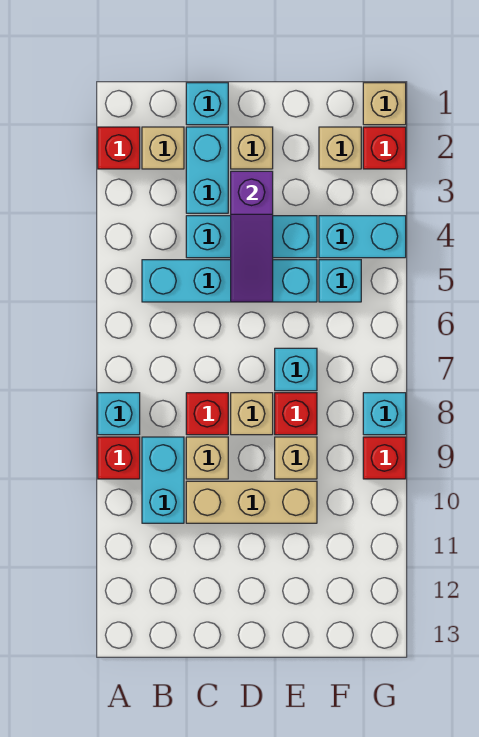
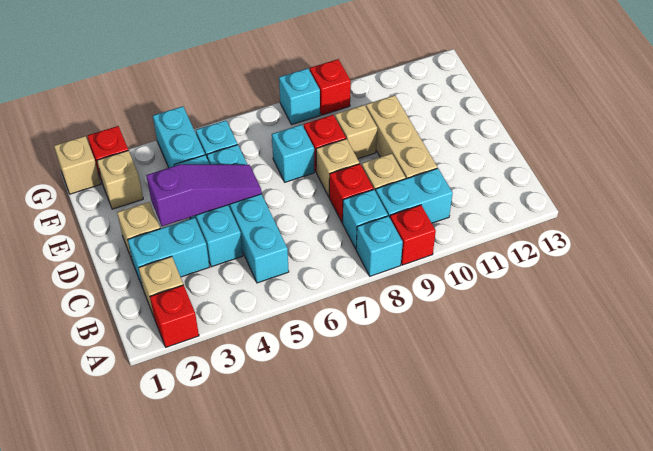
cyan 1x1 brick [186,83,228,125] -> cyan 1x1 brick moved to [343,189,388,249]

